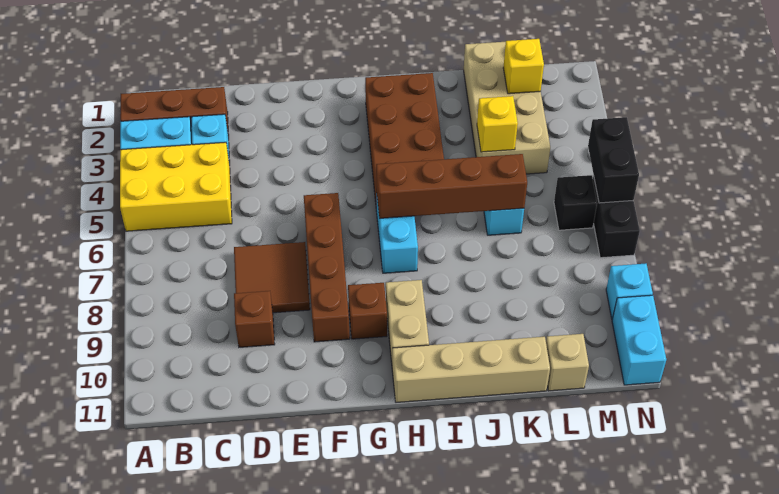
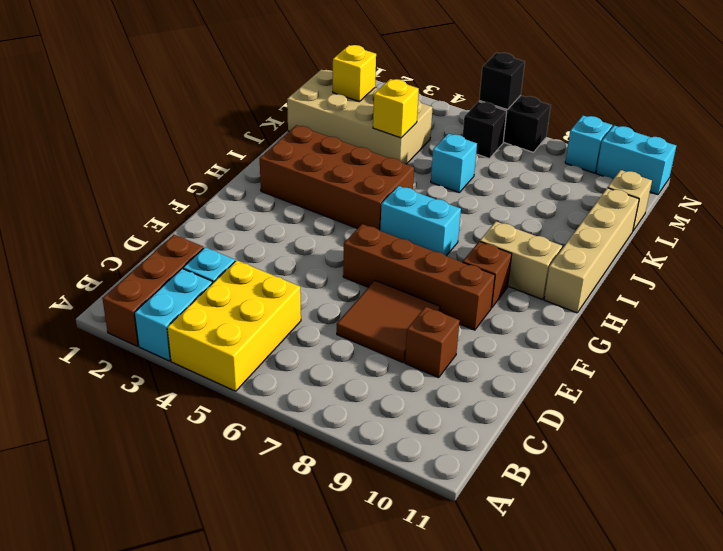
brown 1x4 brick [376,154,527,218] -> none
black 1x2 brick [588,117,639,203] -> black 1x1 brick [479,53,525,110]

